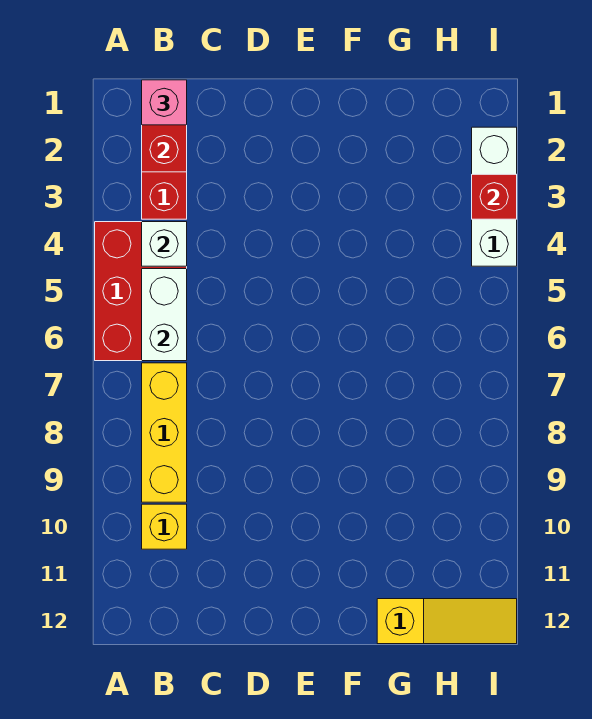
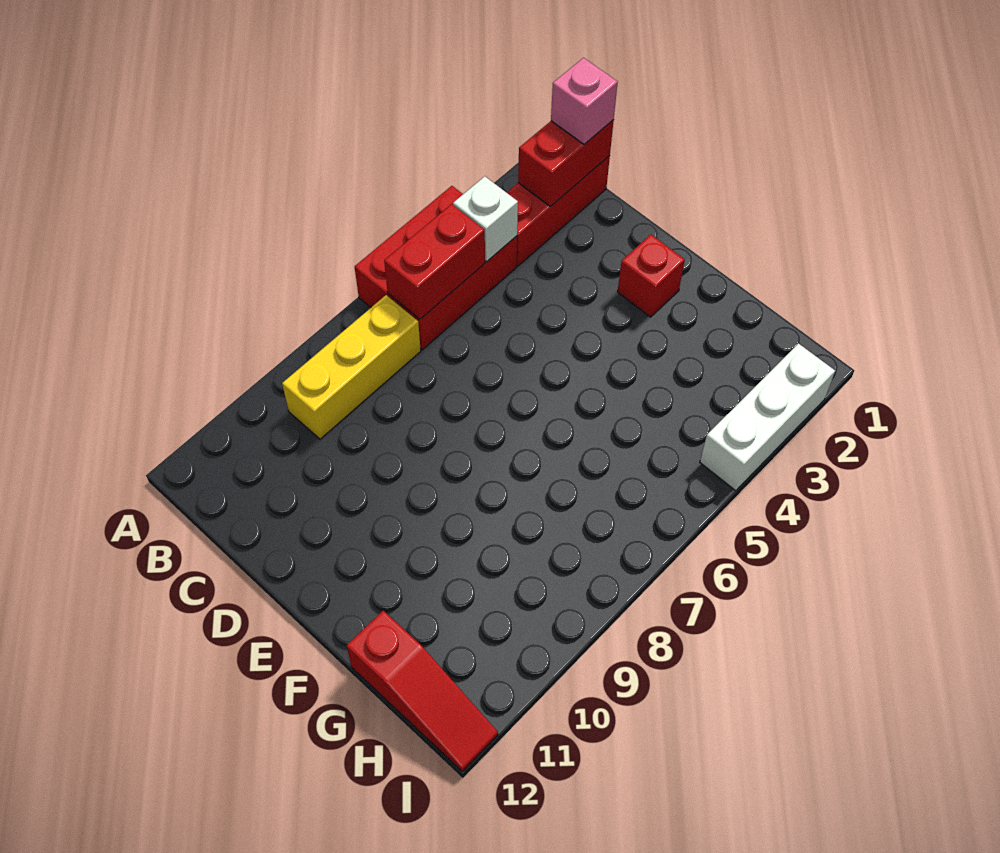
white 1x2 brick [142,269,187,361] -> red 1x2 brick [384,204,485,319]
yellow 1x1 brick [142,504,187,549] -> none
yellow 1x3 slope [377,599,517,644] -> red 1x3 slope [347,611,498,772]
red 1x1 brick [472,174,517,219] -> red 1x1 brick moved to [618,235,685,317]

